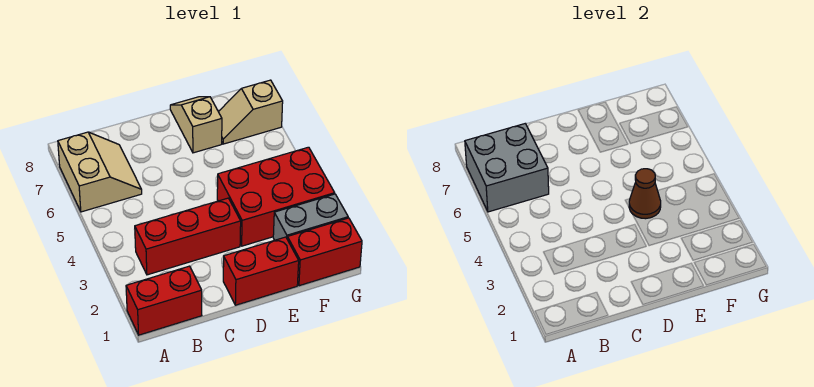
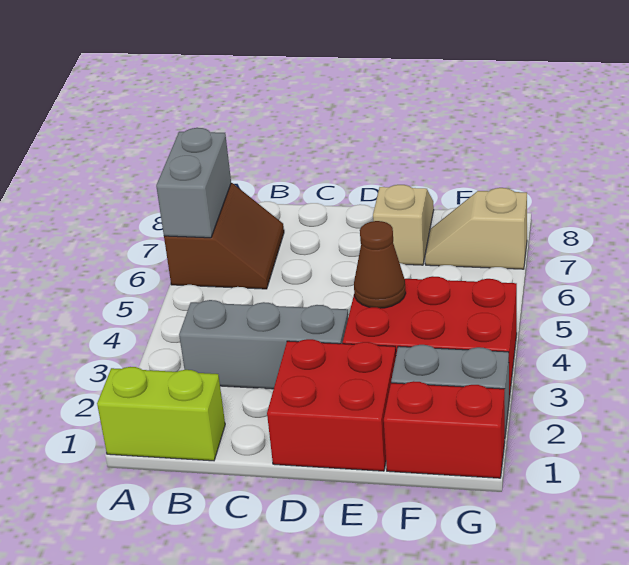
red 1x2 brick [126,266,202,335] -> lime 1x2 brick [97,367,225,461]
tan 2x2 slope [58,132,142,212] -> brown 2x2 slope [164,183,284,289]
grey 2x2 brick [465,123,549,212] -> grey 1x2 brick [156,128,231,238]
red 1x3 brick [135,198,241,275] -> grey 1x3 brick [179,300,348,389]
red 1x2 brick [223,237,299,305] -> red 2x2 brick [267,339,396,471]

